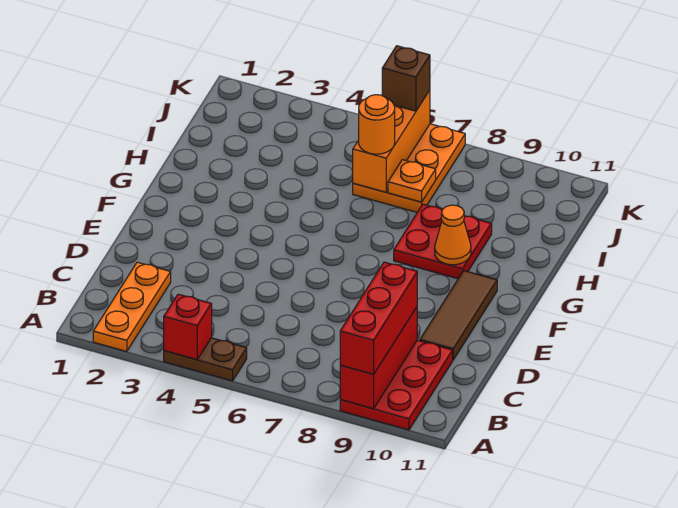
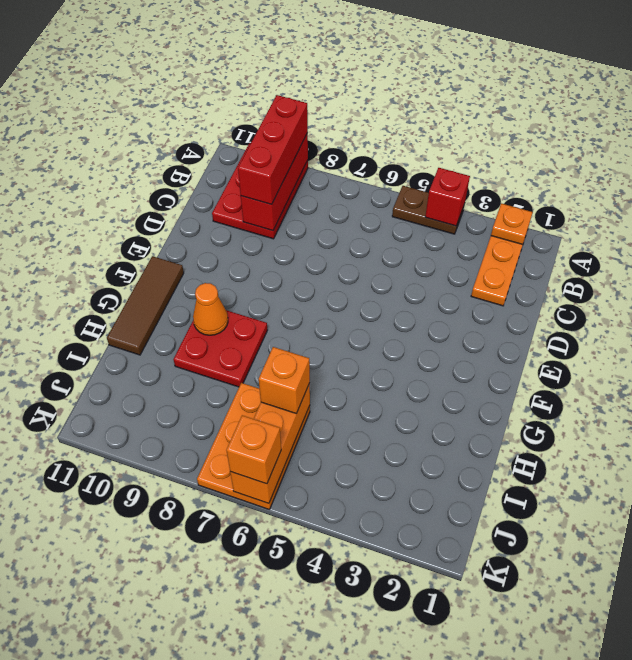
brown 1x3 tile [420,271,497,360] -> brown 1x3 tile moved to [107,256,184,355]
orange 1x1 round brick [359,95,395,154] -> orange 1x1 brick [259,347,310,413]
orange 1x1 plate [388,160,436,202] -> orange 1x1 plate moved to [491,203,533,245]
brown 1x1 brick [382,46,430,111] -> orange 1x1 brick [226,415,281,484]

